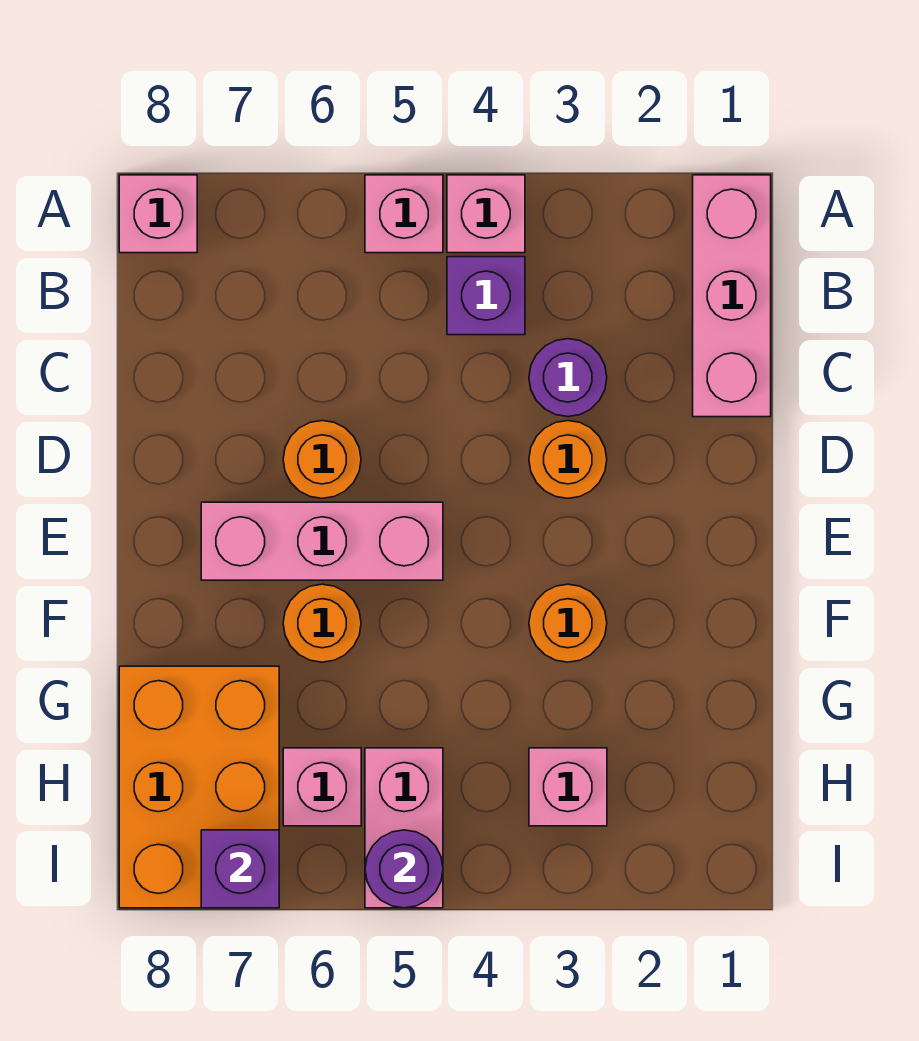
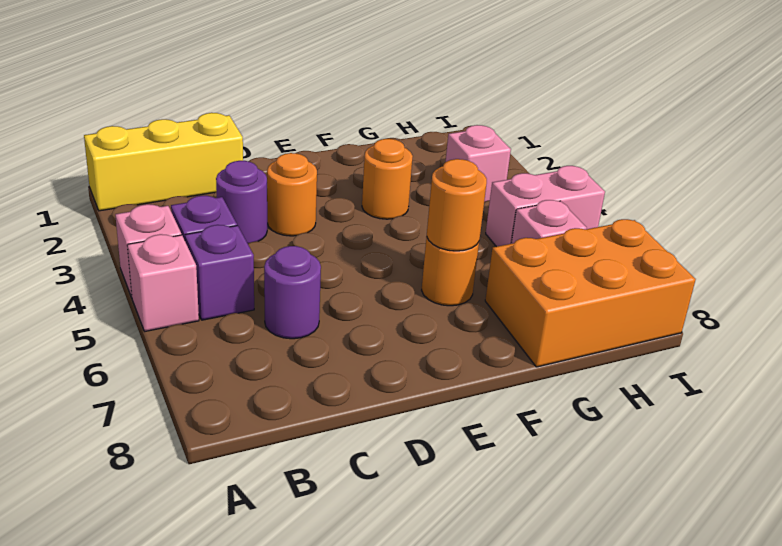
pink 1x3 brick [693,175,771,417] -> yellow 1x3 brick [84,113,243,211]
pink 1x1 brick [119,175,197,253] -> none
orange 1x1 round brick [283,421,361,498] -> orange 1x1 round brick moved to [427,159,487,251]
pink 1x3 brick [201,502,443,580] -> none
purple 1x1 round brick [365,830,443,908] -> purple 1x1 round brick moved to [264,246,321,339]
purple 1x1 brick [201,830,279,908] -> purple 1x1 brick moved to [185,225,254,320]

